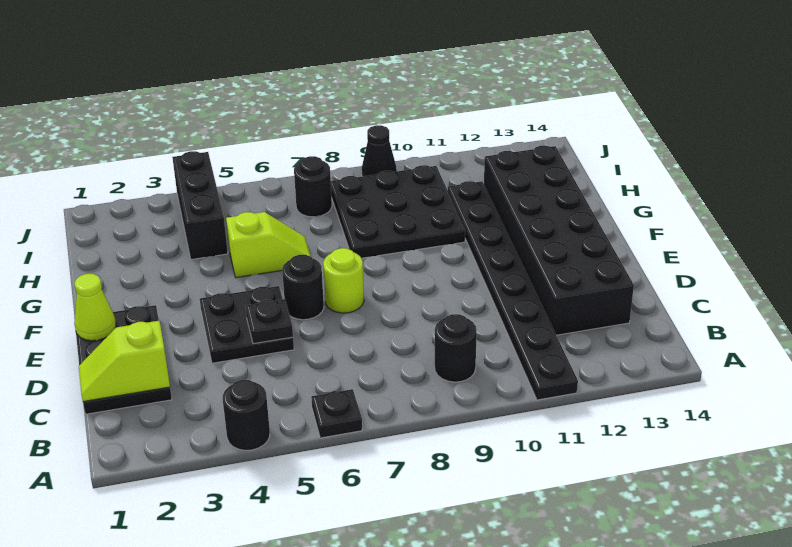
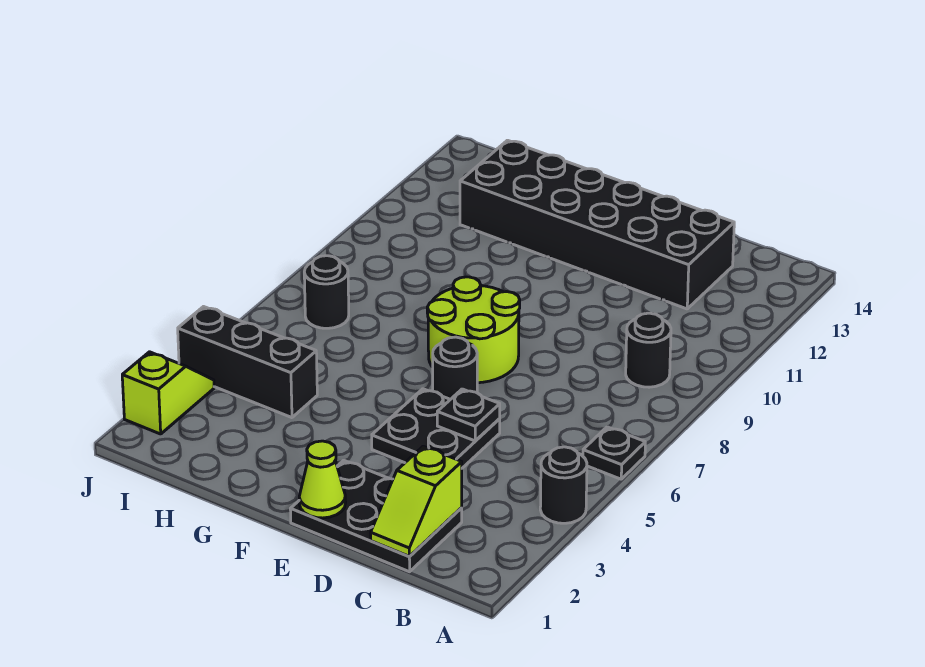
black 1x8 plate [448,181,578,400] -> none
lime 1x1 round brick [323,248,364,313] -> lime 2x2 round brick [427,277,520,383]
lime 1x2 slope [226,212,311,278] -> lime 1x2 slope moved to [122,352,214,434]
black 3x3 plate [331,165,465,258] -> none
black 1x1 cone [362,125,397,176] -> none

